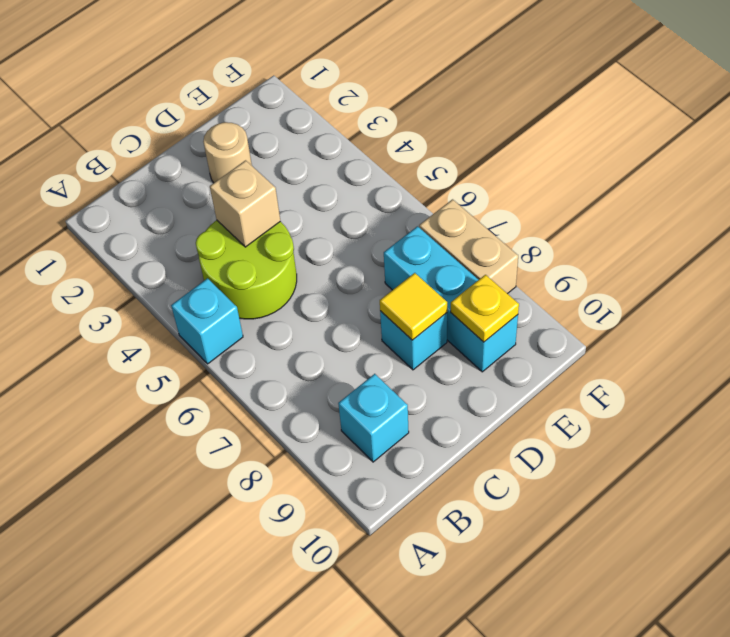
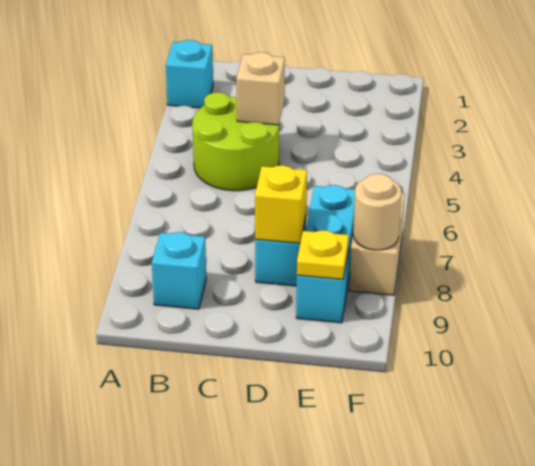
cyan 1x1 brick [171,278,243,364] -> cyan 1x1 brick moved to [166,40,213,108]
tan 1x1 round brick [203,122,252,183] -> tan 1x1 round brick moved to [353,174,401,250]
yellow 1x1 tile [380,273,447,340] -> yellow 1x1 brick [255,165,307,243]

